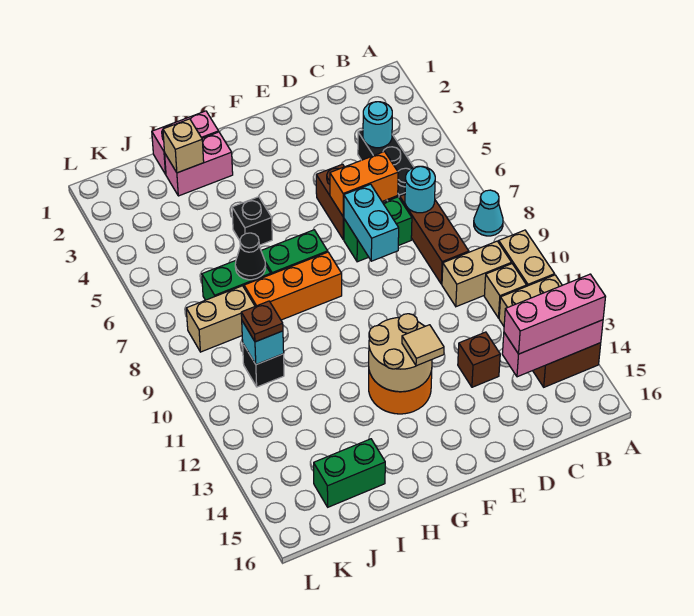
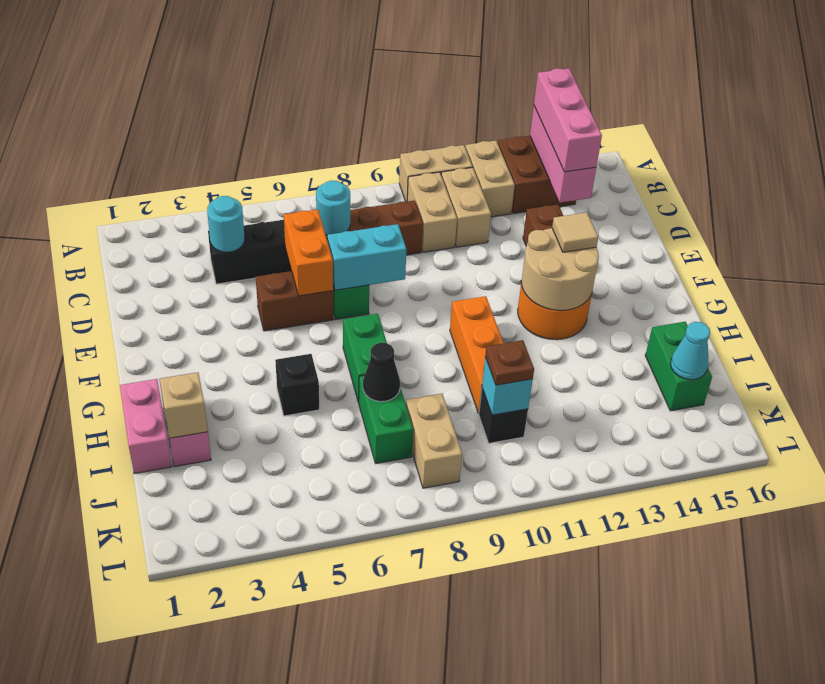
cyan 1x1 cone [474,190,503,236] -> cyan 1x1 cone moved to [671,322,710,380]
tan 1x1 brick [484,264,527,318] -> tan 1x2 brick [441,167,491,247]
orange 1x3 brick [244,252,342,320] -> orange 1x3 brick moved to [450,296,503,413]

